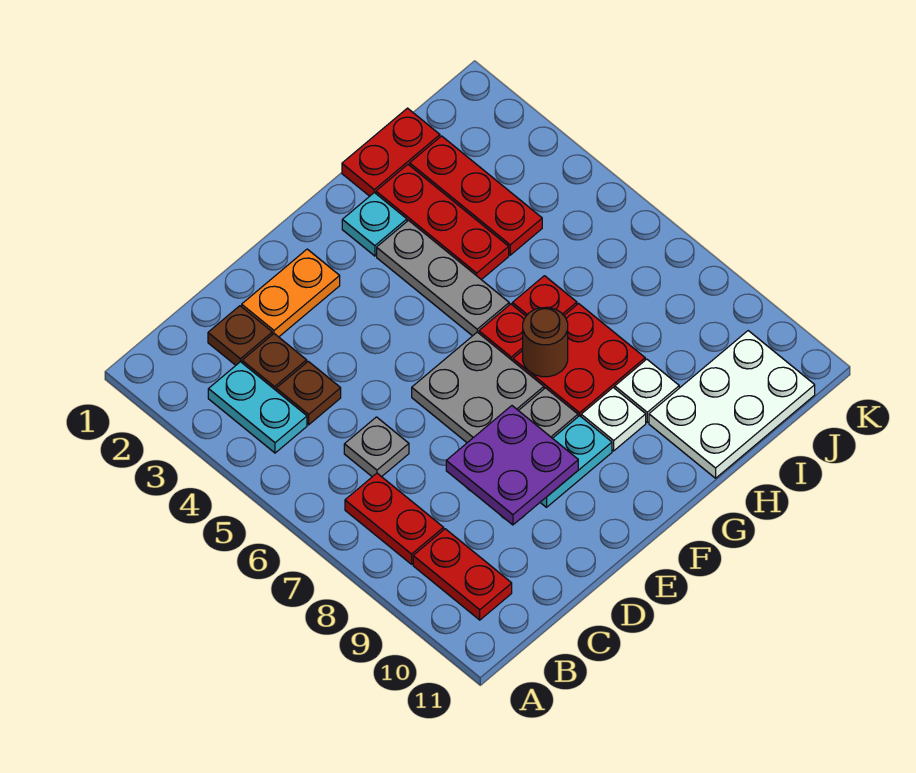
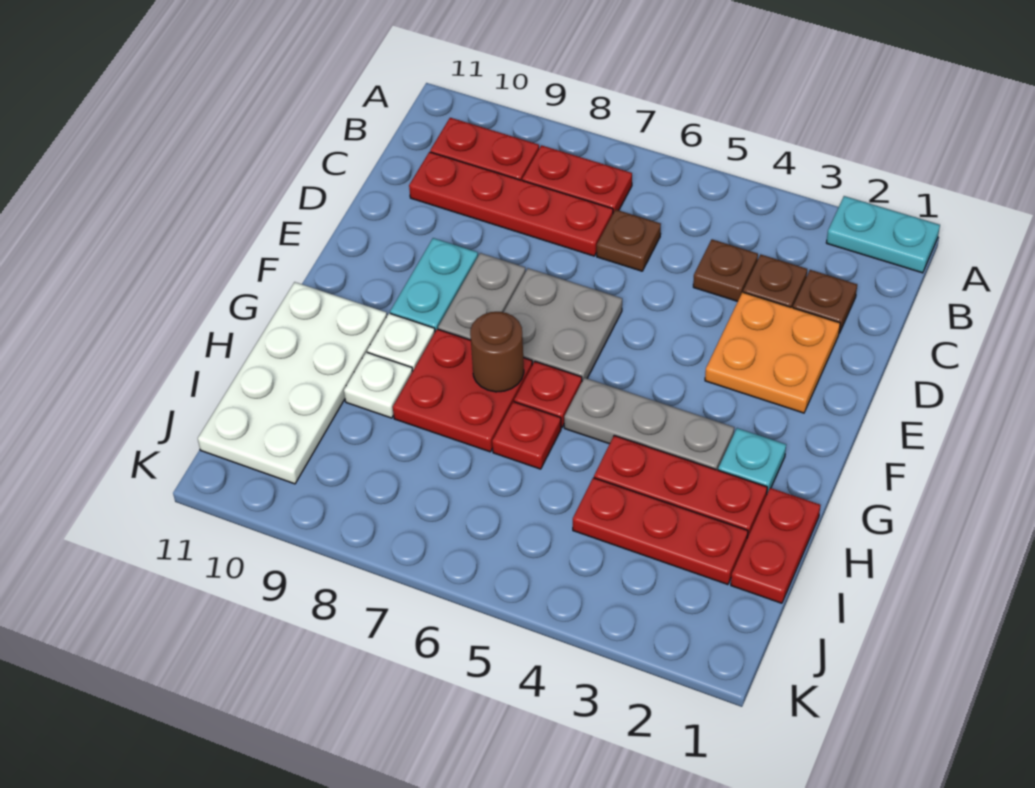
cyan 1x2 plate [208,362,307,453] -> cyan 1x2 plate moved to [826,196,940,273]
grey 1x1 plate [344,417,409,477] -> brown 1x1 plate [597,210,661,271]
none -> red 1x4 plate [409,152,613,256]
orange 1x2 plate [242,249,340,337] -> orange 2x2 plate [705,292,840,413]
purple 2x2 plate [446,406,578,525] -> none
white 2x3 plate [649,331,815,478] -> white 2x4 plate [198,282,387,484]

